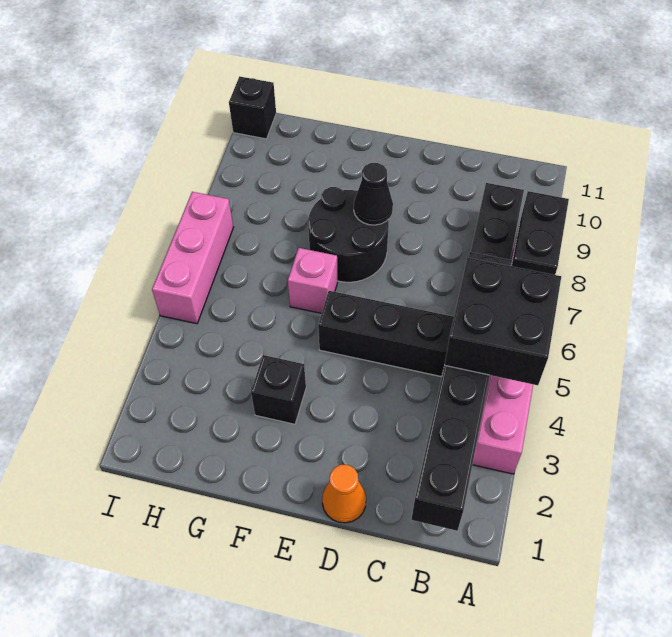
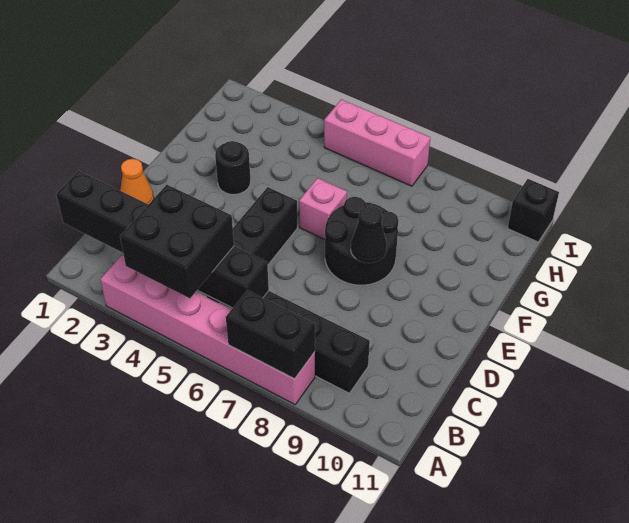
black 1x1 brick [251,355,306,424] -> black 1x1 round brick [215,141,251,195]

